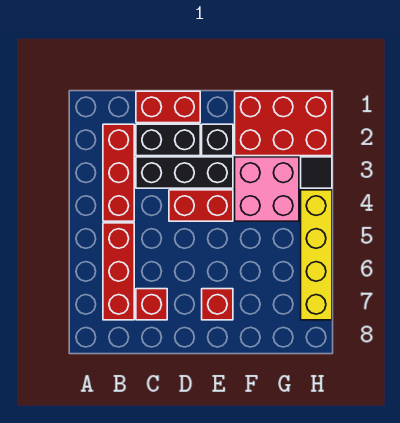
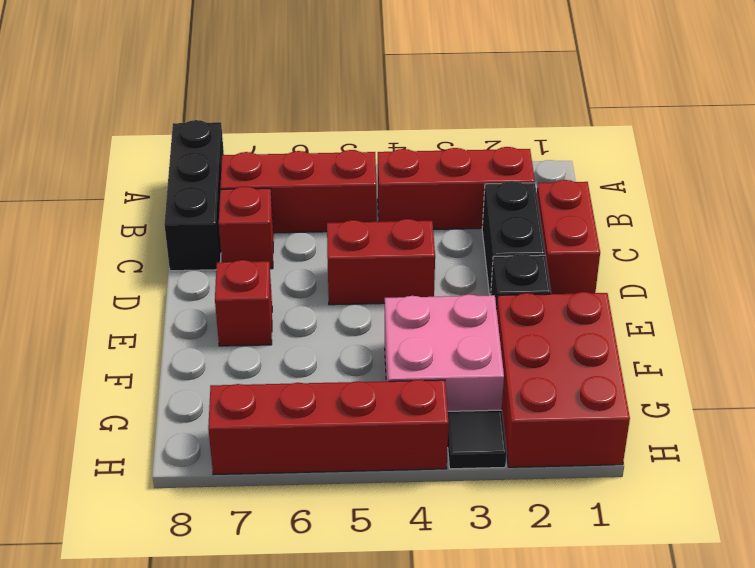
black 1x3 brick [136,157,233,188] -> black 1x3 brick moved to [164,120,224,271]
red 1x2 brick [169,190,233,221] -> red 1x2 brick turned to [327,219,435,305]
yellow 1x4 brick [301,190,332,320] -> red 1x4 brick [208,380,449,475]

